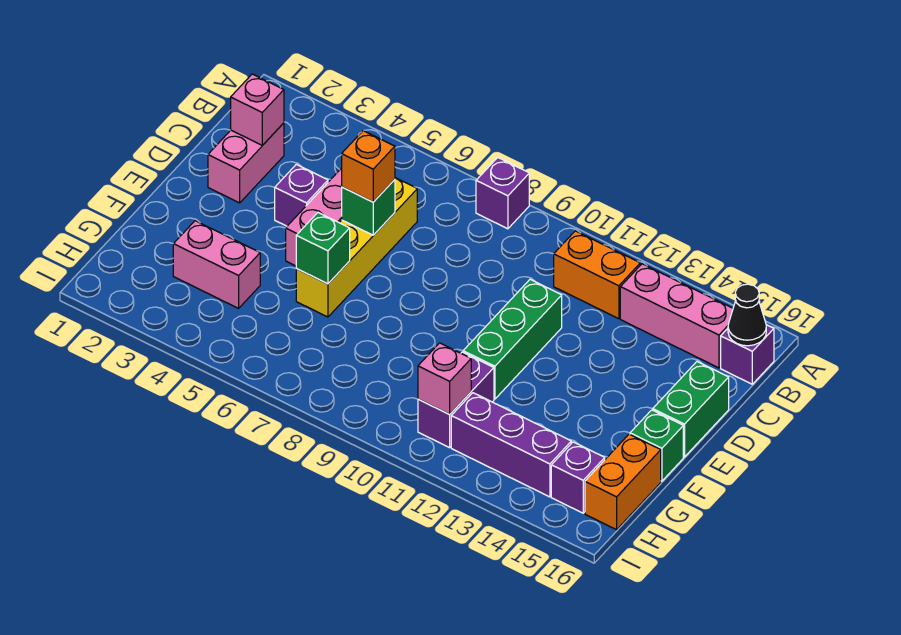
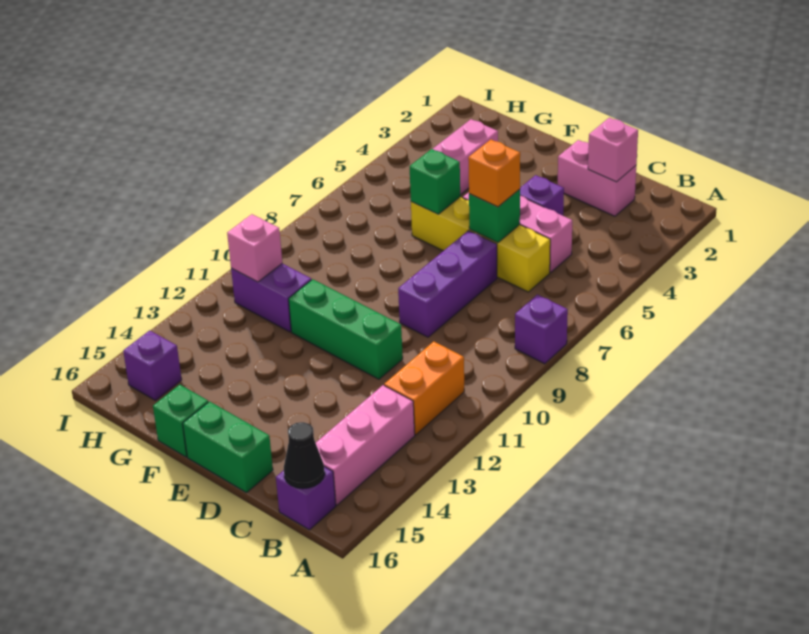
orange 1x2 brick [585,434,661,530] -> none
purple 1x3 brick [451,393,571,497] -> purple 1x3 brick moved to [398,231,497,337]

